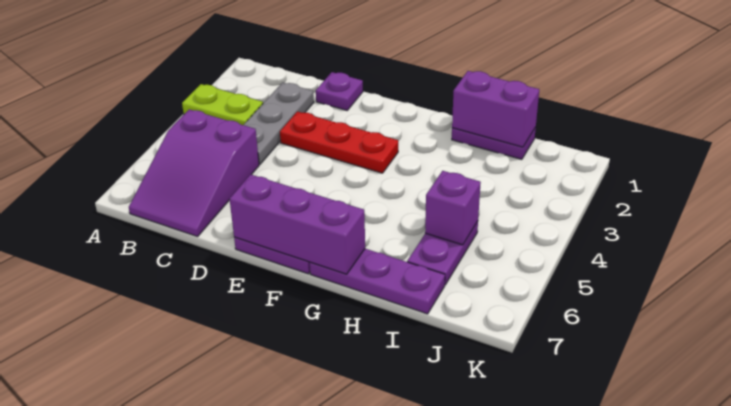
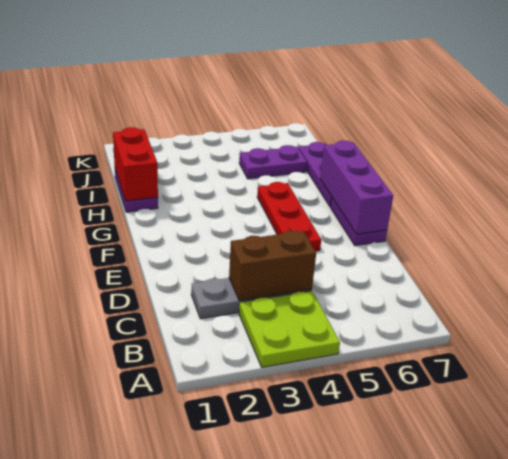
lime 1x2 plate [182,84,263,125] -> lime 2x2 plate [239,291,340,367]
purple 2x3 slope [129,109,259,236] -> none
none -> brown 1x2 brick [229,231,316,301]
purple 1x1 plate [316,72,363,110] -> none
red 1x3 plate [280,112,398,173] -> red 1x3 plate moved to [257,182,321,251]
purple 1x2 brick [452,71,539,147] -> red 1x2 brick [113,127,158,201]
purple 1x1 brick [425,171,481,245] -> none

